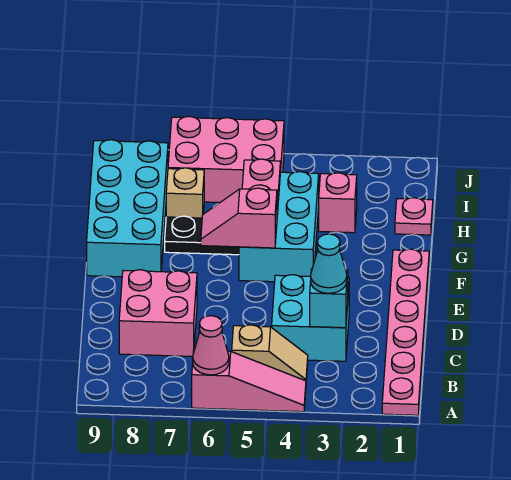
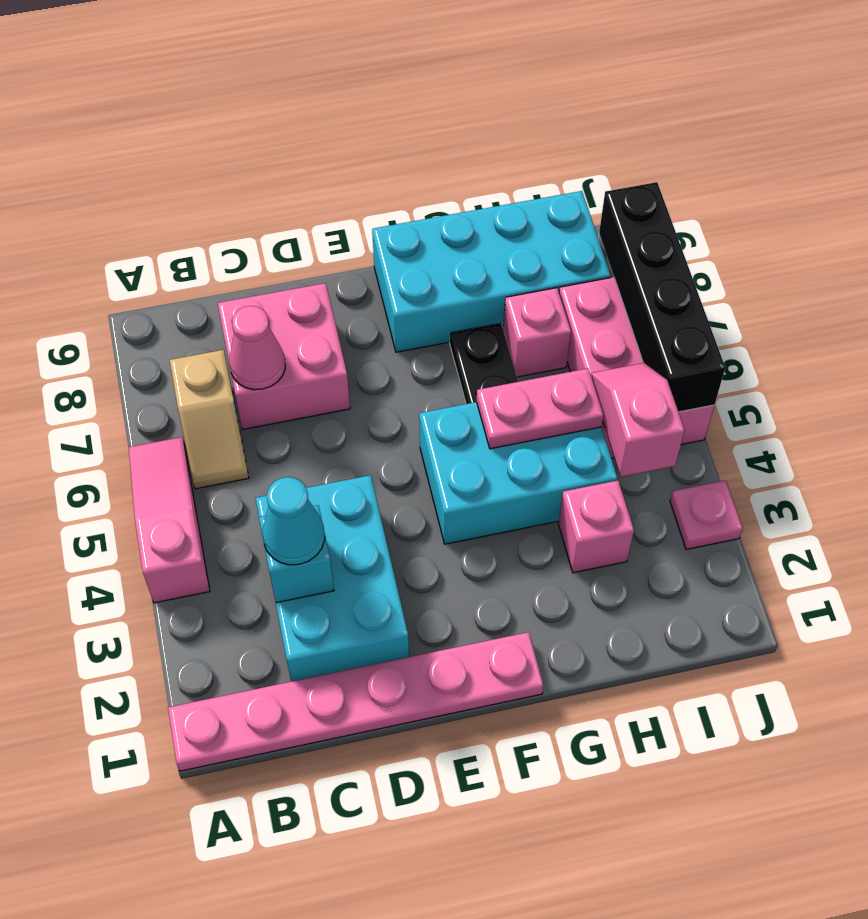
pink 1x3 slope [192,350,306,412] -> pink 1x3 slope turned to [129,437,210,603]
pink 1x1 cone [193,316,229,375] -> pink 1x1 cone moved to [230,306,285,390]
tan 1x2 slope [232,325,308,381] -> tan 1x2 slope moved to [170,350,249,489]
cyan 2x2 brick [272,275,349,361] -> cyan 2x3 brick [255,475,409,682]
pink 1x2 slope [201,188,277,248] -> pink 1x2 slope moved to [590,363,685,477]
pink 1x1 plate [395,198,433,235] -> pink 1x1 plate moved to [670,480,743,550]
tan 1x1 brick [166,168,204,218] -> pink 1x1 brick [503,288,571,377]
none -> black 1x4 brick [599,182,725,412]

